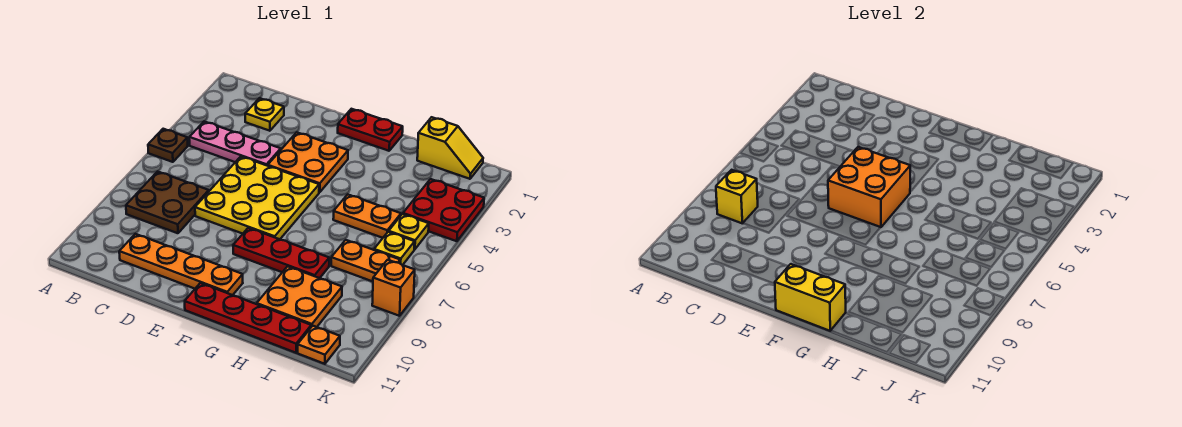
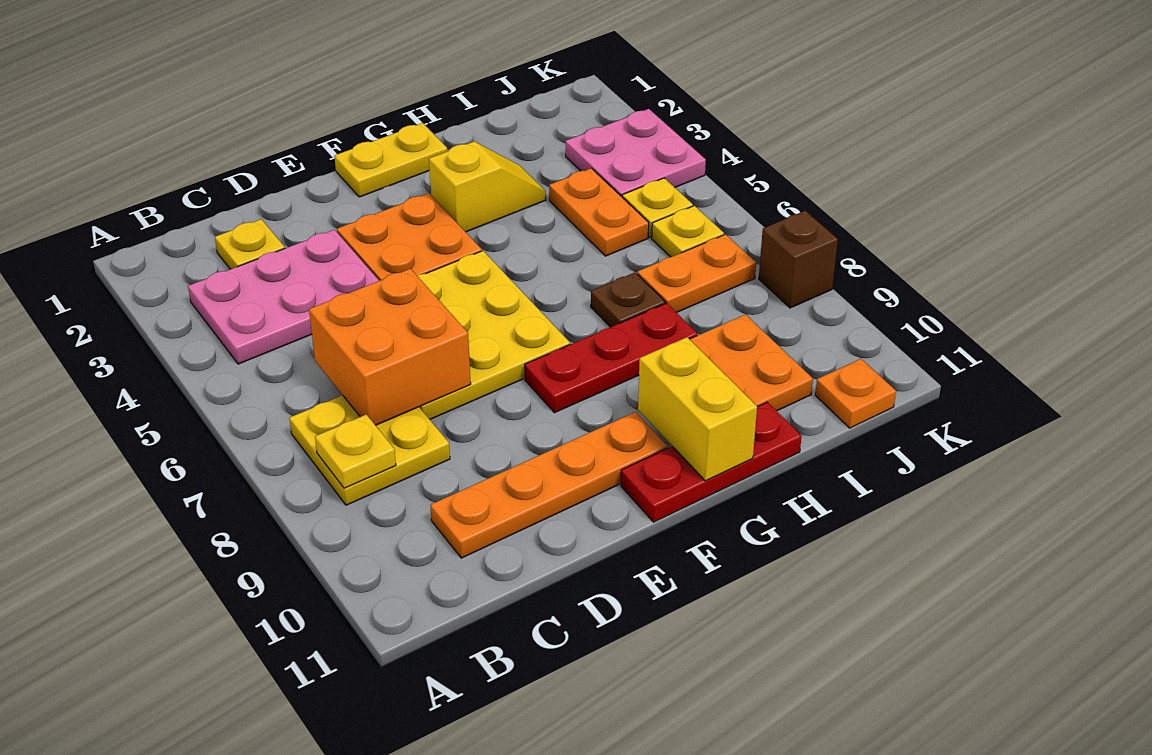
brown 1x1 plate [148,129,188,162] -> brown 1x1 plate moved to [591,272,665,327]
pink 1x3 plate [189,122,281,166] -> pink 2x3 plate [188,230,379,364]
brown 2x2 plate [126,171,209,233] -> yellow 2x2 plate [289,395,450,505]
yellow 1x1 brick [716,170,758,224] -> yellow 1x1 plate [315,414,396,488]
orange 2x2 brick [828,147,910,227] -> orange 2x2 brick moved to [309,269,471,425]
red 1x2 plate [338,109,403,151] -> yellow 1x2 plate [334,123,447,197]
red 1x4 plate [185,283,311,353] -> red 1x3 plate [621,402,802,522]
yellow 1x2 brick [775,264,846,331] -> yellow 1x2 brick turned to [638,337,757,481]
orange 1x2 plate [333,194,401,238] -> orange 1x2 plate turned to [549,168,649,256]
yellow 1x2 slope [417,117,483,179] -> yellow 1x2 slope moved to [429,142,546,232]
red 2x2 plate [403,179,484,241] -> pink 2x2 plate [566,109,706,197]
orange 1x1 brick [372,260,415,316] -> brown 1x1 brick [759,211,838,308]

